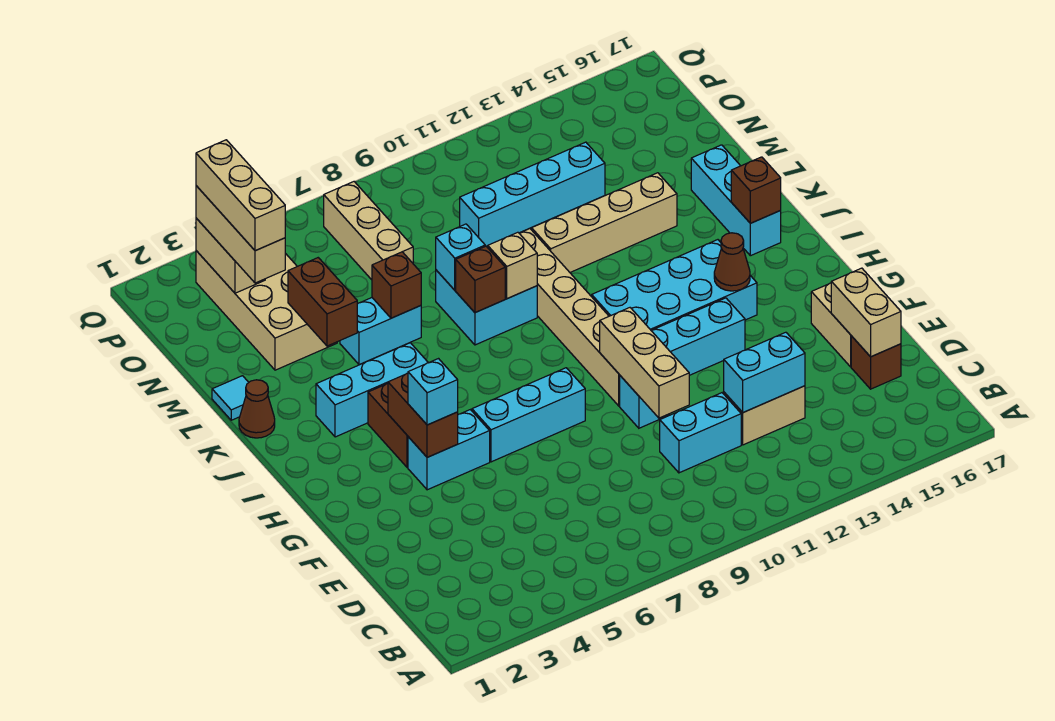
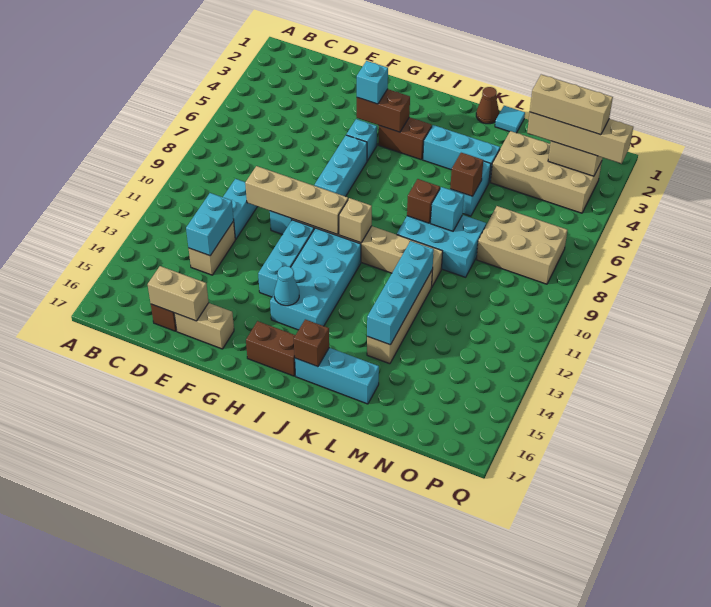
tan 1x3 brick [600,308,689,418] -> tan 1x4 brick [245,166,348,235]
cyan 1x2 brick [408,410,490,490] -> cyan 1x1 brick [346,119,377,161]
brown 1x1 cone [714,233,750,291] -> cyan 1x1 cone [274,266,299,306]
cyan 1x3 brick [316,343,428,437] -> cyan 1x3 brick turned to [423,125,500,182]
cyan 2x2 brick [436,247,537,345] -> cyan 2x3 brick [397,215,486,277]
tan 1x1 brick [488,232,537,299] -> tan 1x1 brick moved to [339,198,372,243]
brown 1x2 brick [288,258,357,346] -> brown 1x2 brick moved to [246,321,295,376]
tan 1x3 brick [196,186,285,283] -> tan 1x4 brick [527,112,633,164]
tan 1x3 brick [324,182,413,280] -> tan 2x3 brick [476,206,567,284]
cyan 1x4 brick [460,142,605,247] -> cyan 1x4 brick moved to [367,241,434,345]

